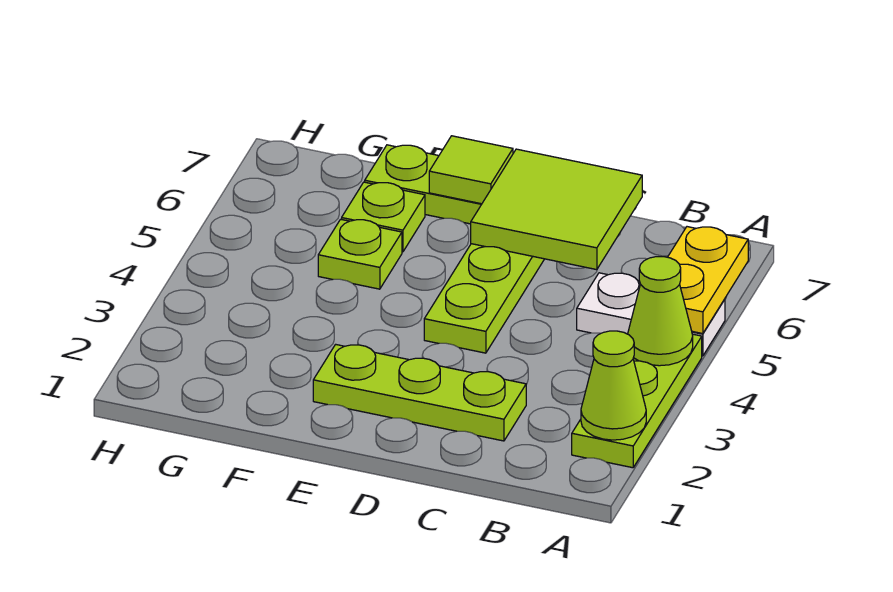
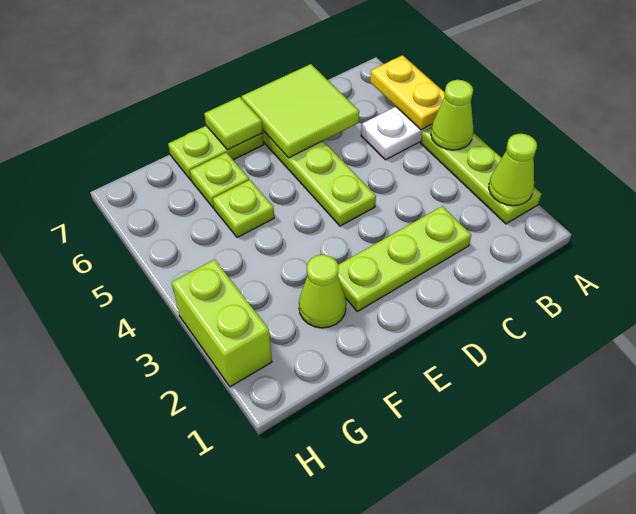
none -> lime 1x1 cone [299,255,346,328]
none -> lime 1x2 brick [172,259,272,387]

